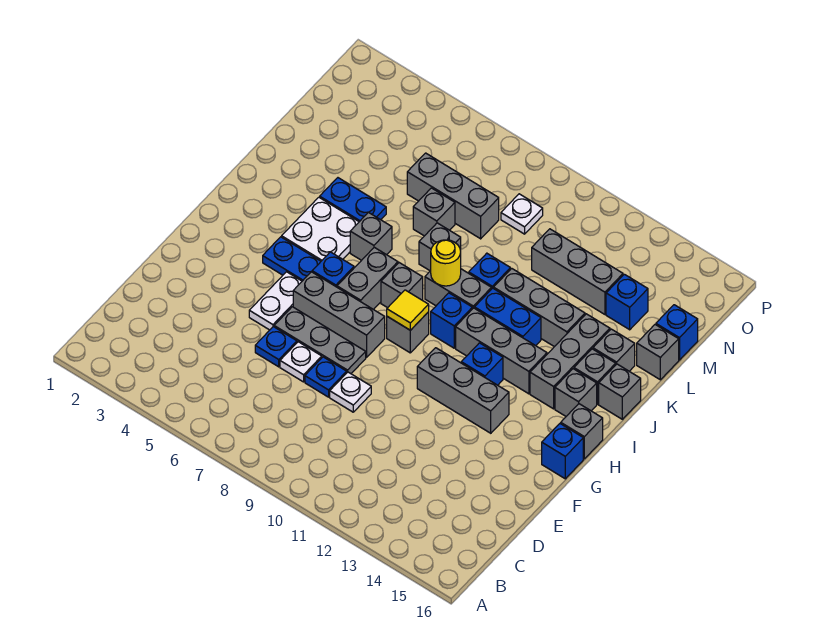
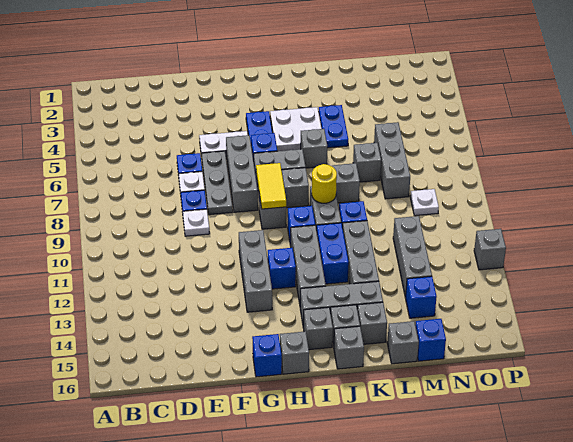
yellow 1x1 tile [387,290,429,330] -> yellow 1x2 tile [256,163,286,209]
none -> grey 1x1 brick [474,229,506,270]

